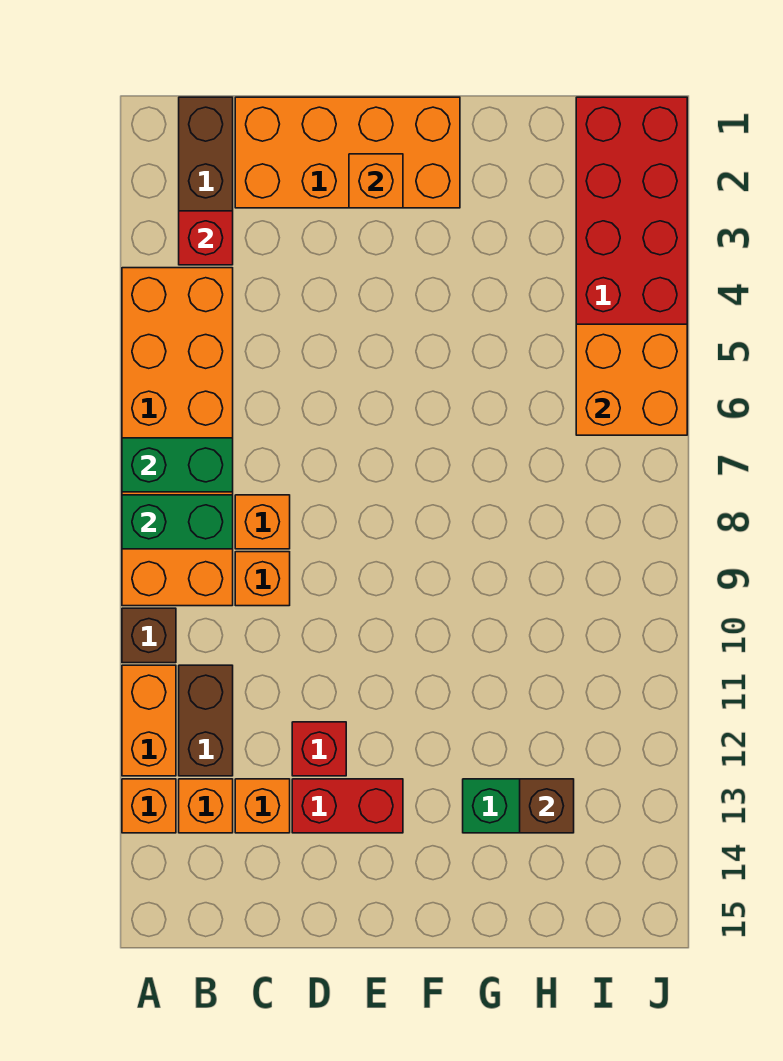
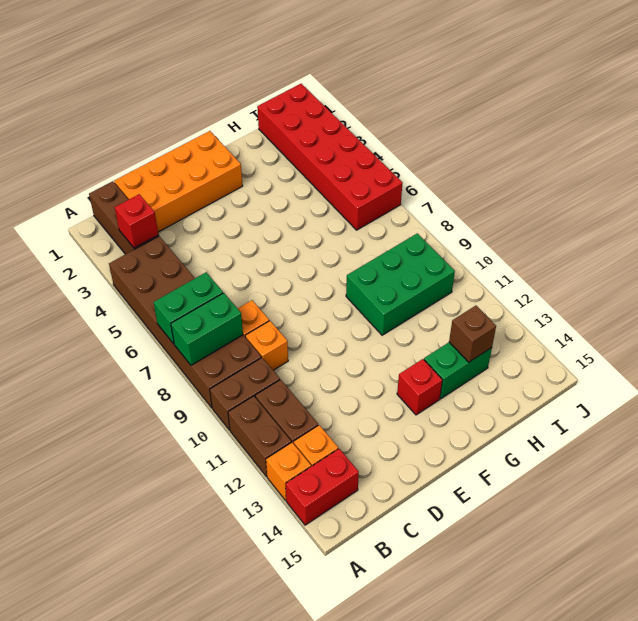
orange 2x6 brick [122,268,233,606] -> brown 2x6 brick [109,236,261,408]
brown 1x1 brick [122,608,176,663] -> brown 1x2 brick [210,358,280,430]
orange 1x2 brick [122,665,176,776] -> brown 1x2 brick [228,396,291,476]
orange 1x1 brick [235,779,290,833] -> none
red 1x1 brick [292,722,346,776] -> red 1x1 brick moved to [397,359,442,415]
red 1x2 brick [292,779,403,833] -> red 1x2 brick moved to [286,449,359,525]
orange 1x1 brick [349,154,403,208] -> none
none -> green 2x3 brick [346,233,455,335]
orange 2x2 brick [576,324,687,435] -> none

